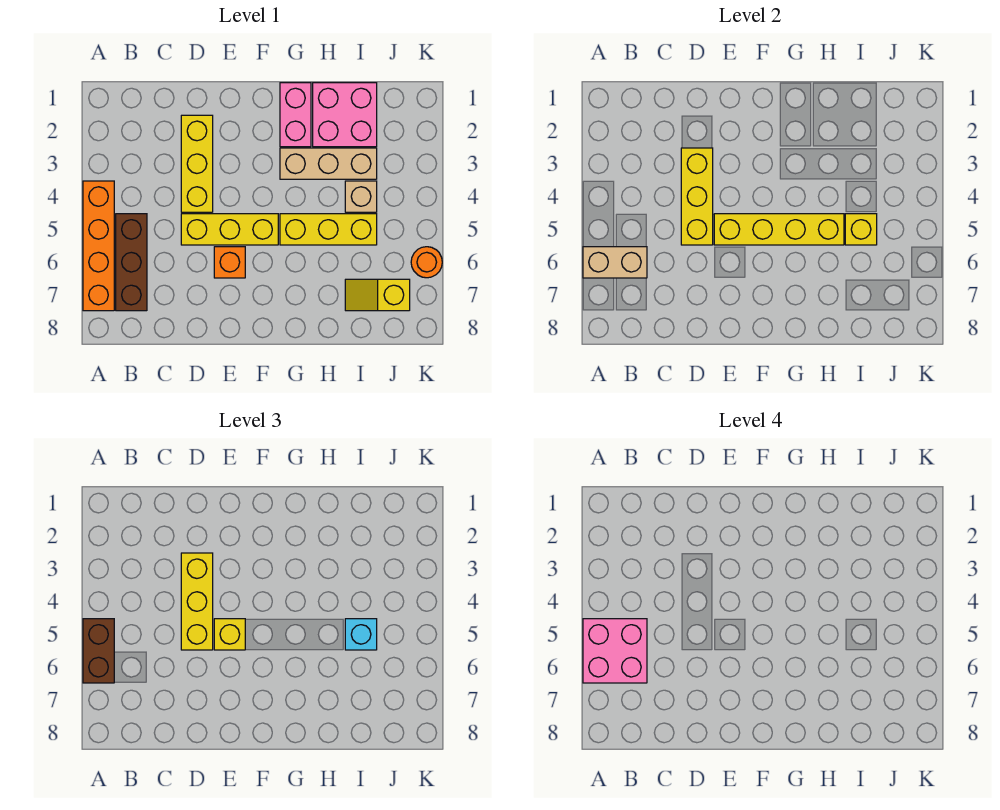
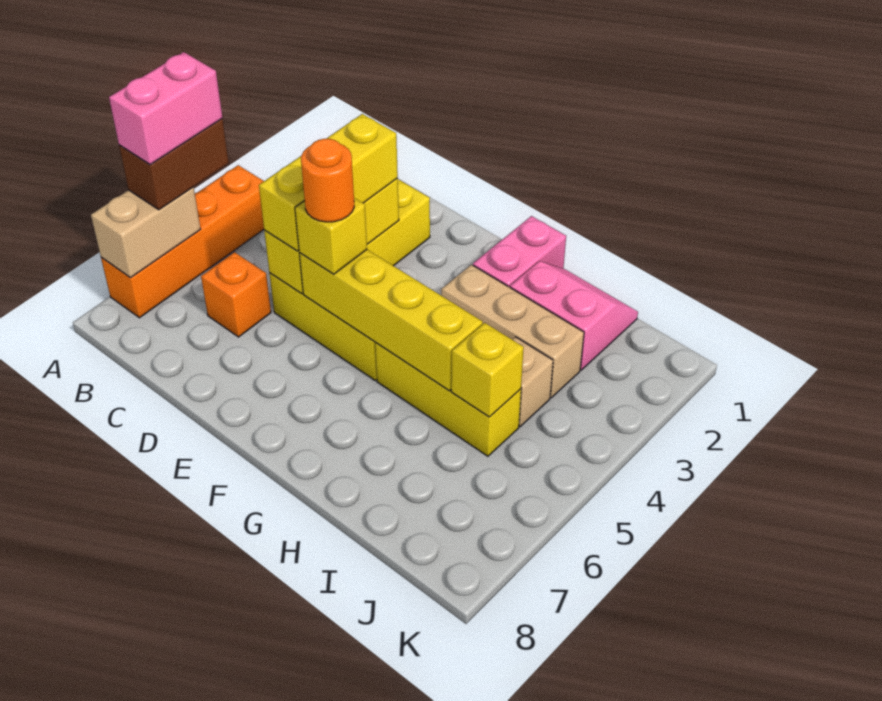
pink 2x2 brick [583,619,647,683] -> pink 1x2 brick [109,52,222,165]
tan 1x2 brick [583,247,647,278] -> tan 1x2 brick turned to [91,188,201,278]
brown 1x3 brick [116,214,147,311] -> none
orange 1x1 brick [214,247,245,278] -> orange 1x1 brick moved to [201,252,271,337]
pink 2x2 brick [313,83,377,147] -> pink 2x2 slope [510,261,638,370]
cyan 1x1 brick [345,619,377,650] -> none
yellow 1x2 slope [345,279,410,311] -> none
orange 1x1 round brick [411,247,442,278] -> orange 1x1 round brick moved to [301,139,354,222]

